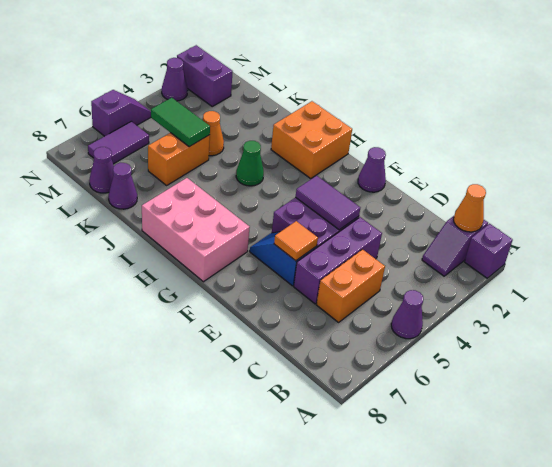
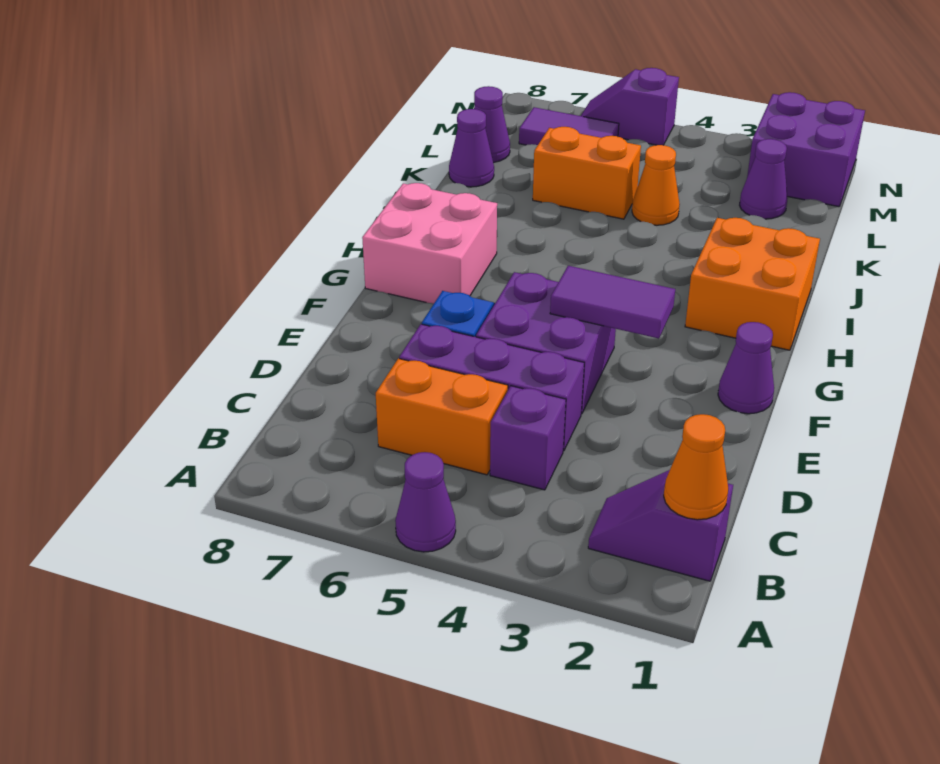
purple 1x1 brick [465,224,513,278] -> purple 1x1 brick moved to [490,386,566,490]
purple 1x2 tile [296,176,360,230] -> purple 1x2 tile turned to [550,266,675,338]
orange 1x1 tile [274,221,318,261] -> none
pink 2x3 brick [142,178,250,282] -> pink 2x2 brick [362,183,497,304]
green 1x1 cone [236,141,264,186] -> none
green 1x2 tile [151,98,210,147] -> none
purple 1x2 brick [177,45,233,106] -> purple 2x2 brick [747,92,865,207]
purple 1x1 cone [162,58,188,101] -> purple 1x1 cone moved to [740,139,788,219]
purple 1x2 slope [91,90,151,136] -> purple 1x2 slope turned to [581,68,679,145]

